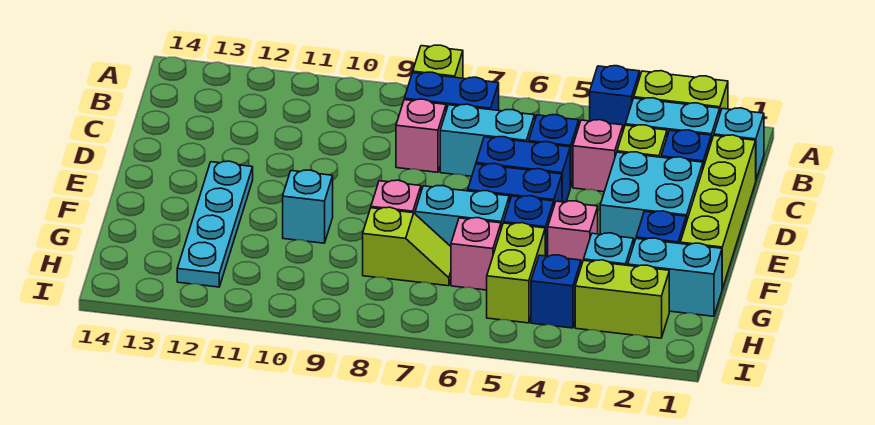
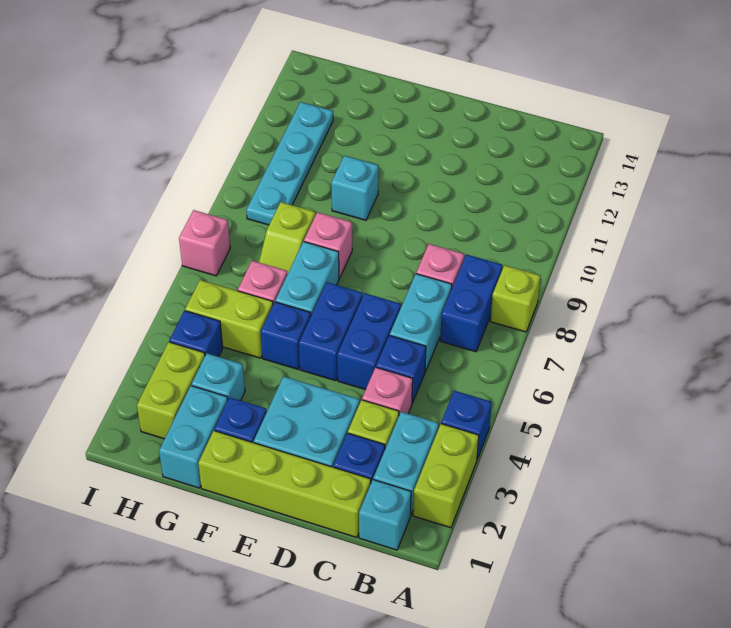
cyan 1x4 plate [177,161,253,287] -> cyan 1x4 plate turned to [246,102,333,225]
pink 1x1 brick [548,201,598,266] -> pink 1x1 brick moved to [179,210,230,276]

